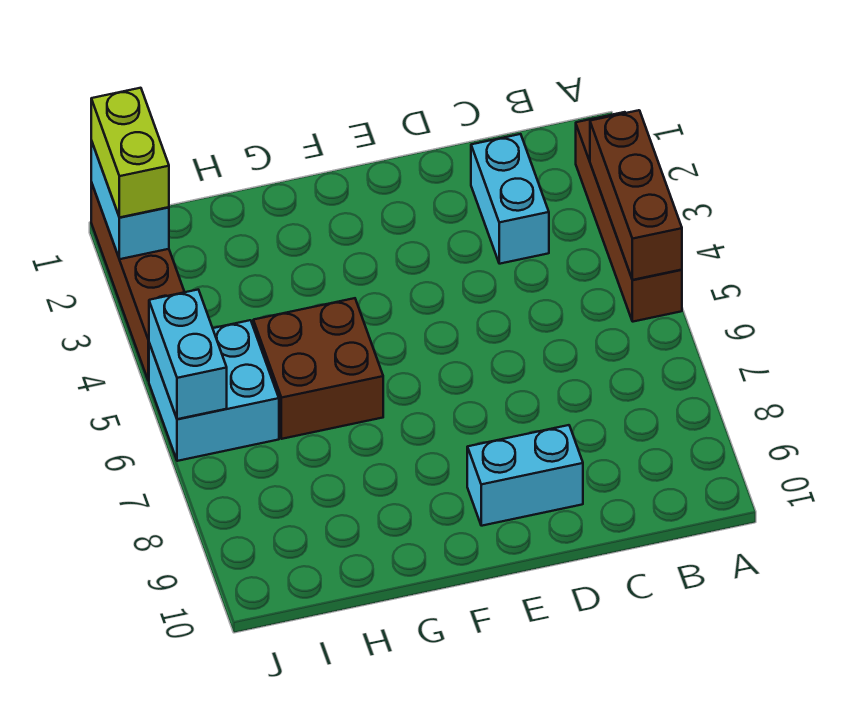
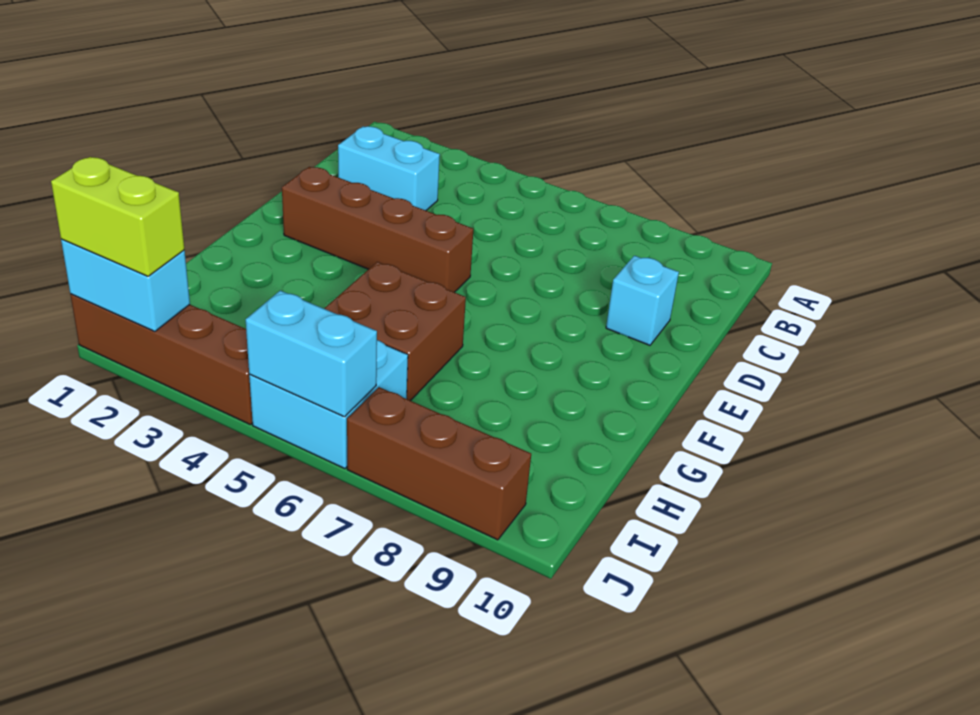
brown 1x4 brick [576,112,682,322] -> brown 1x4 brick moved to [282,167,473,292]
brown 1x3 brick [590,110,682,280] -> brown 1x3 brick moved to [347,387,531,540]
cyan 1x2 brick [467,425,583,526] -> cyan 1x1 brick [606,256,679,345]

